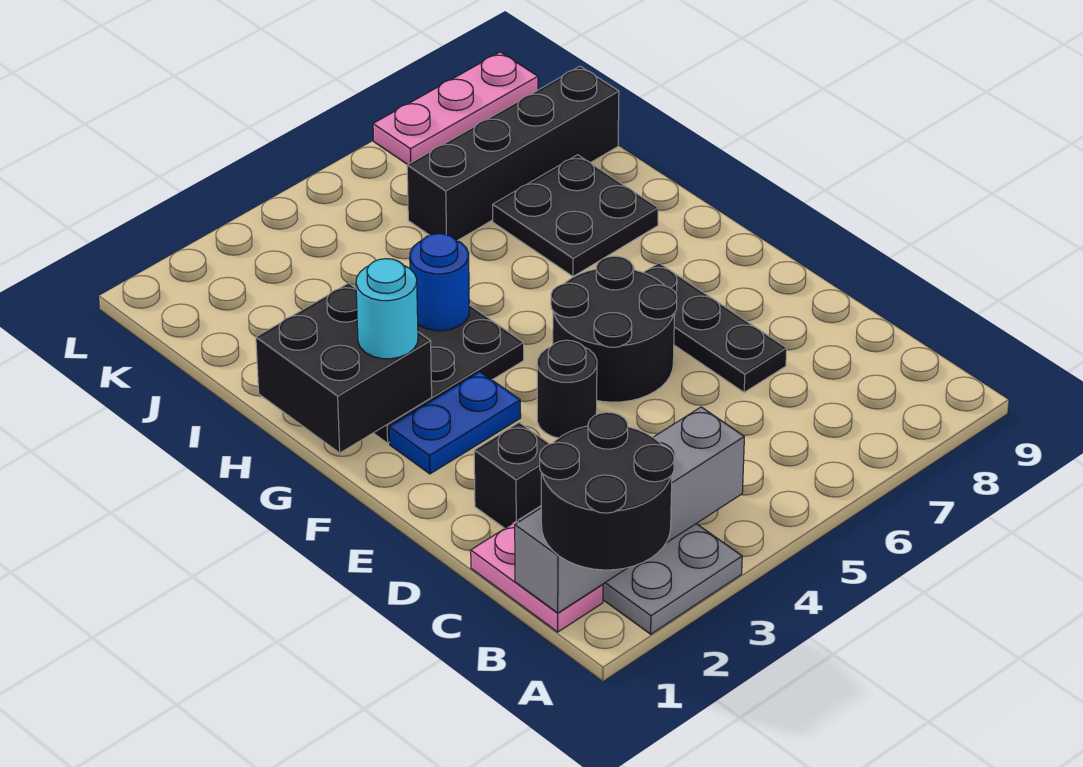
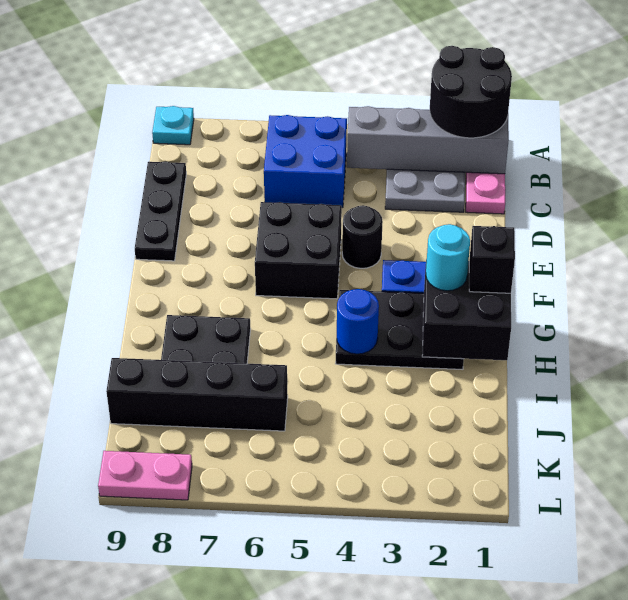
none -> cyan 1x1 plate [152,106,194,145]
none -> blue 2x2 brick [264,115,347,208]
black 1x1 brick [474,423,549,528] -> black 1x1 brick moved to [469,226,515,293]
black 1x3 plate [644,263,787,392] -> black 1x3 plate moved to [135,161,186,261]
black 2x2 round brick [551,256,677,402] -> black 2x2 brick [255,202,342,299]
pink 1x3 plate [373,52,538,165] -> pink 1x2 plate [98,451,192,500]

